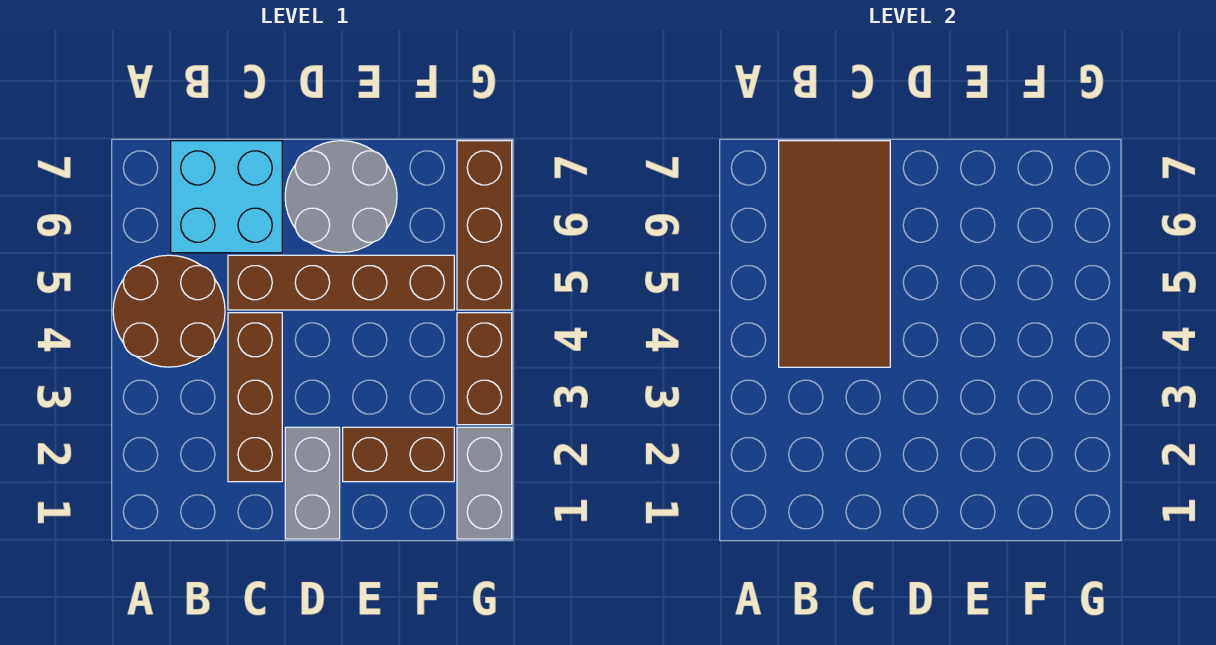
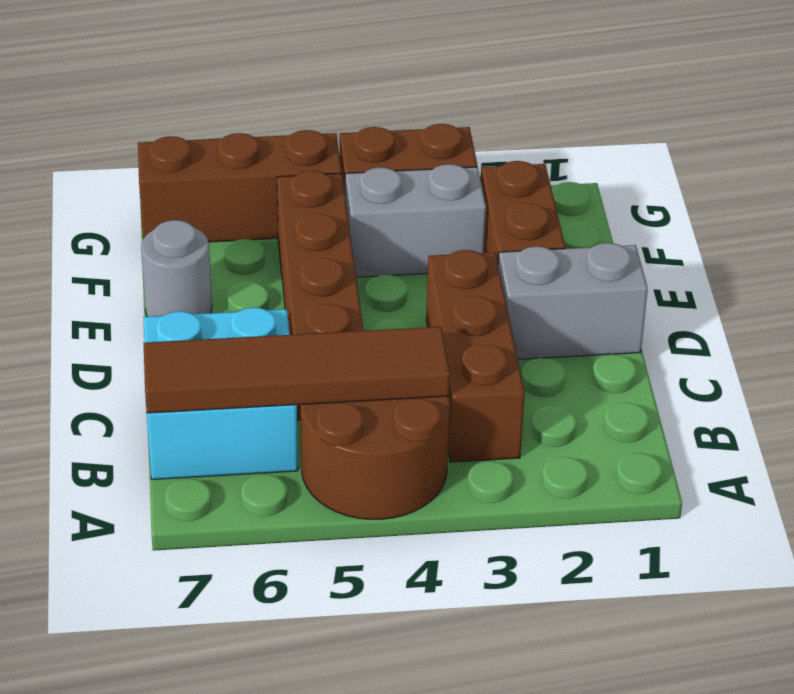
brown 2x4 tile [779,141,890,367] -> brown 1x4 tile [144,327,450,413]
brown 1x3 brick [228,313,282,482] -> brown 1x3 brick turned to [426,250,525,462]
grey 2x2 round brick [285,141,397,252] -> grey 1x1 round brick [141,220,212,317]
grey 1x2 brick [457,427,512,539] -> grey 1x2 brick moved to [345,164,486,277]

